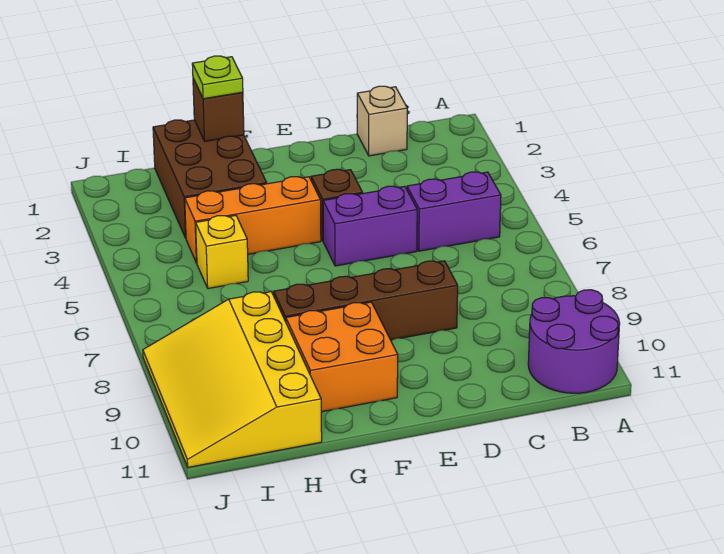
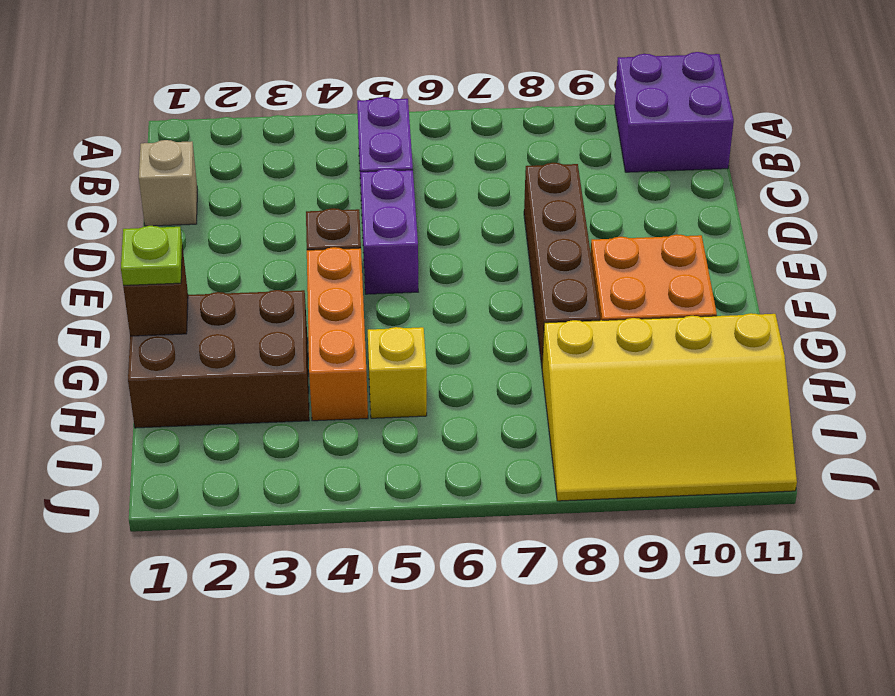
purple 2x2 round brick [528,290,620,393] -> purple 2x2 brick [614,52,734,172]

